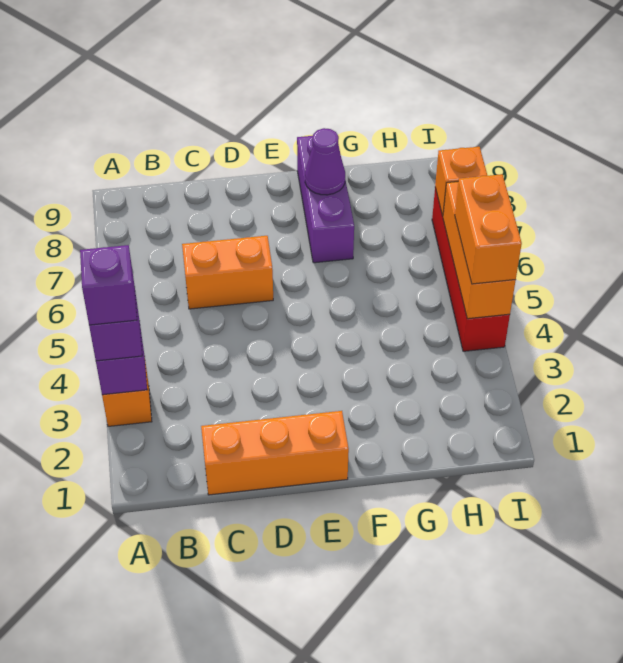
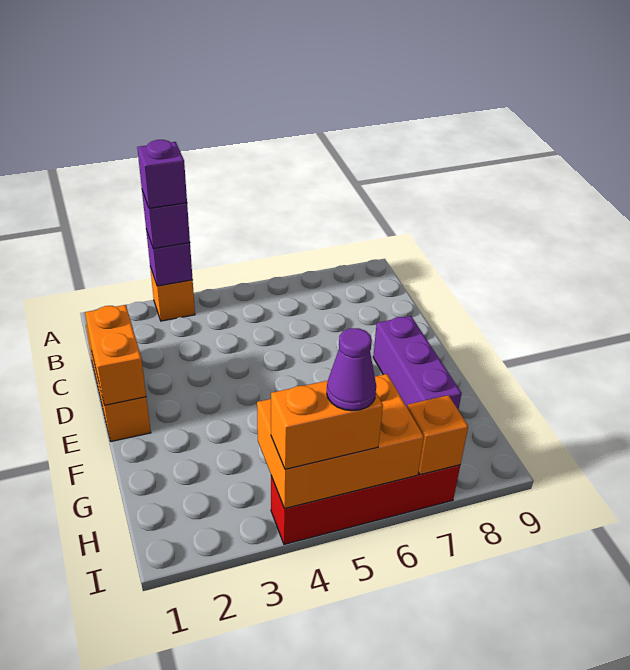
orange 1x2 brick [182,236,273,309] -> orange 1x2 brick moved to [85,305,146,405]
purple 1x3 brick [297,136,354,263] -> purple 1x3 brick turned to [373,316,462,410]
purple 1x1 cone [305,128,345,195] -> purple 1x1 cone moved to [327,328,376,411]
orange 1x3 brick [443,182,516,319] -> orange 2x3 brick [257,374,424,509]

